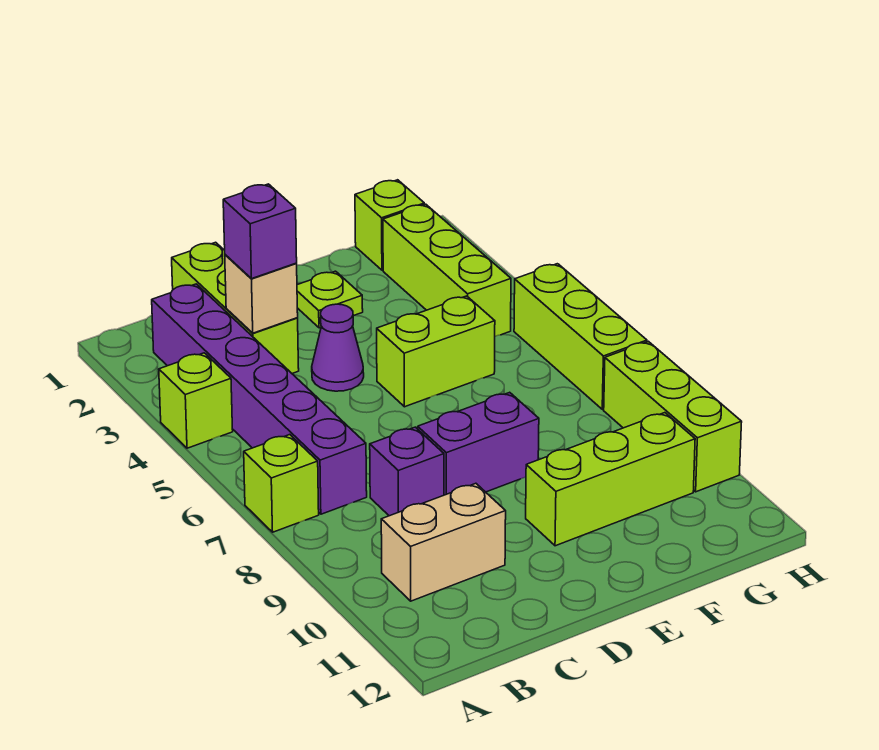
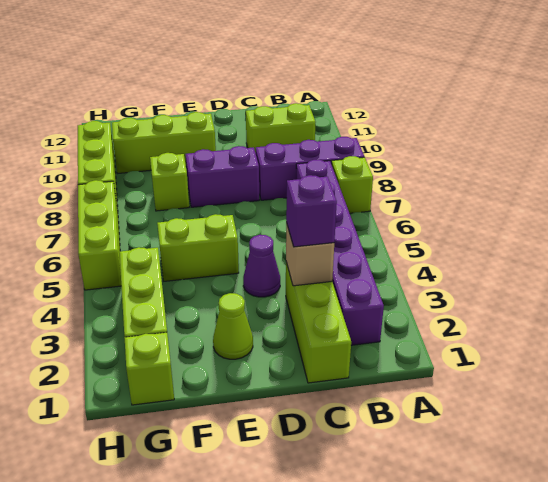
lime 1x1 brick [159,353,233,448] -> lime 1x1 brick moved to [150,153,189,211]
tan 1x2 brick [381,483,506,601] -> lime 1x2 brick [246,103,316,153]
purple 1x1 brick [370,427,444,516] -> purple 1x3 brick [256,137,364,200]
lime 1x1 plate [297,271,363,328] -> lime 1x1 cone [213,293,253,359]

